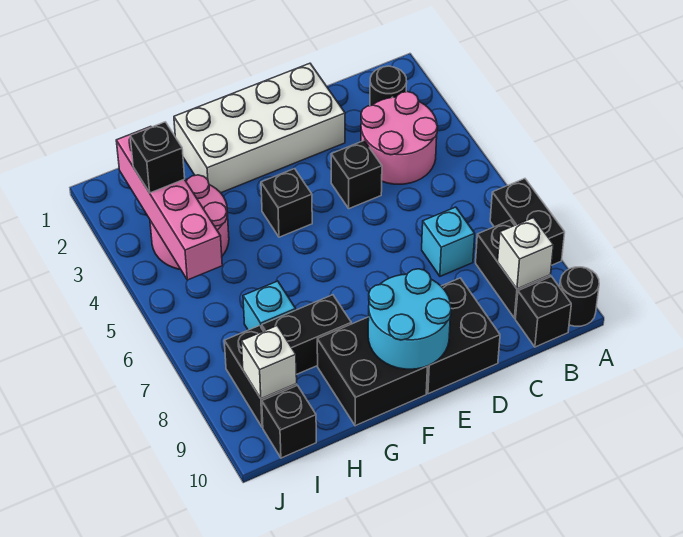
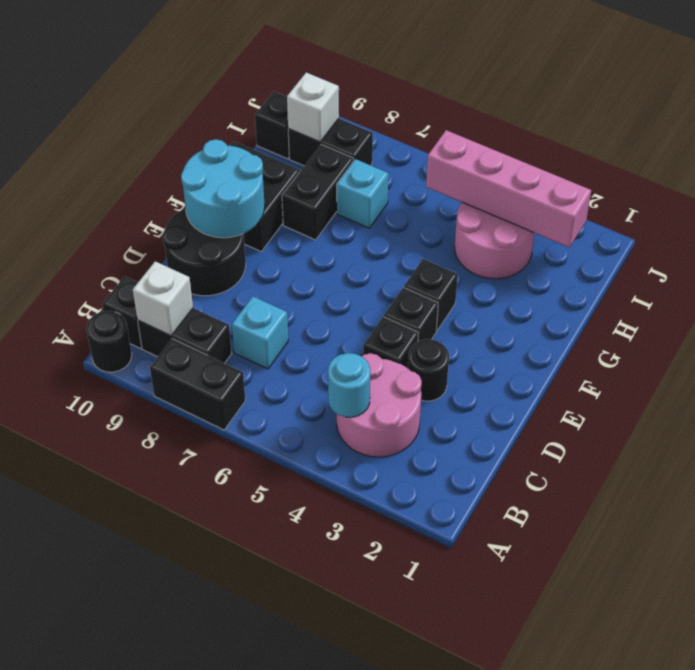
black 1x1 round brick [370,66,407,106] -> black 1x1 round brick moved to [408,339,449,401]
none -> cyan 1x1 round brick [328,353,370,417]
white 2x4 brick [174,63,345,193] -> none
black 2x2 brick [426,278,500,394] -> black 2x2 round brick [162,208,246,296]
black 1x1 brick [130,122,185,193] -> black 1x1 brick moved to [384,287,438,341]

